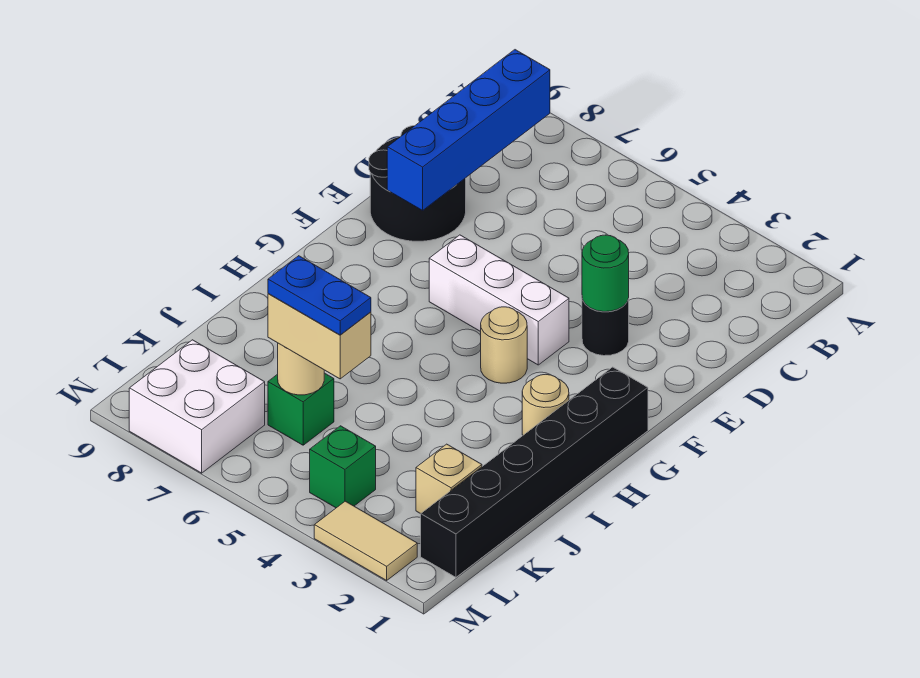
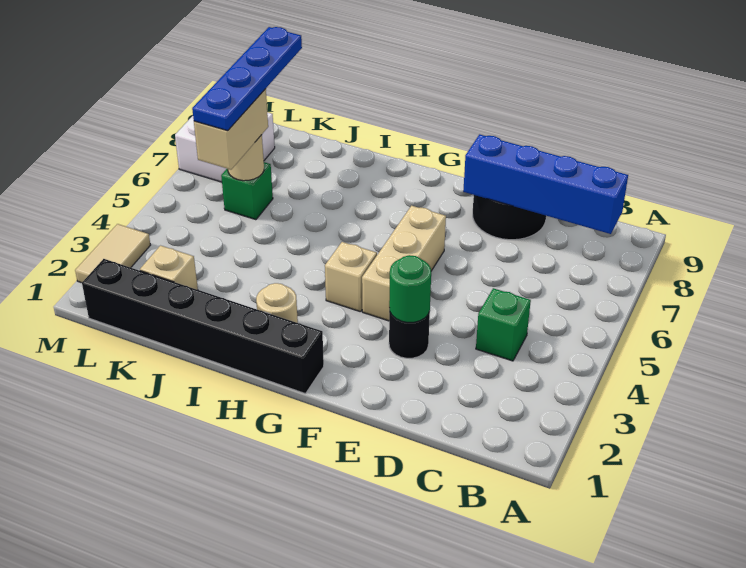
white 1x3 brick [429,235,569,365] -> tan 1x3 brick [362,206,446,321]
tan 1x1 round brick [481,307,527,383] -> tan 1x1 brick [325,242,377,312]
blue 1x2 plate [268,256,371,335] -> blue 1x4 plate [192,27,302,131]
green 1x1 brick [310,426,376,508] -> green 1x1 brick moved to [476,288,531,361]

